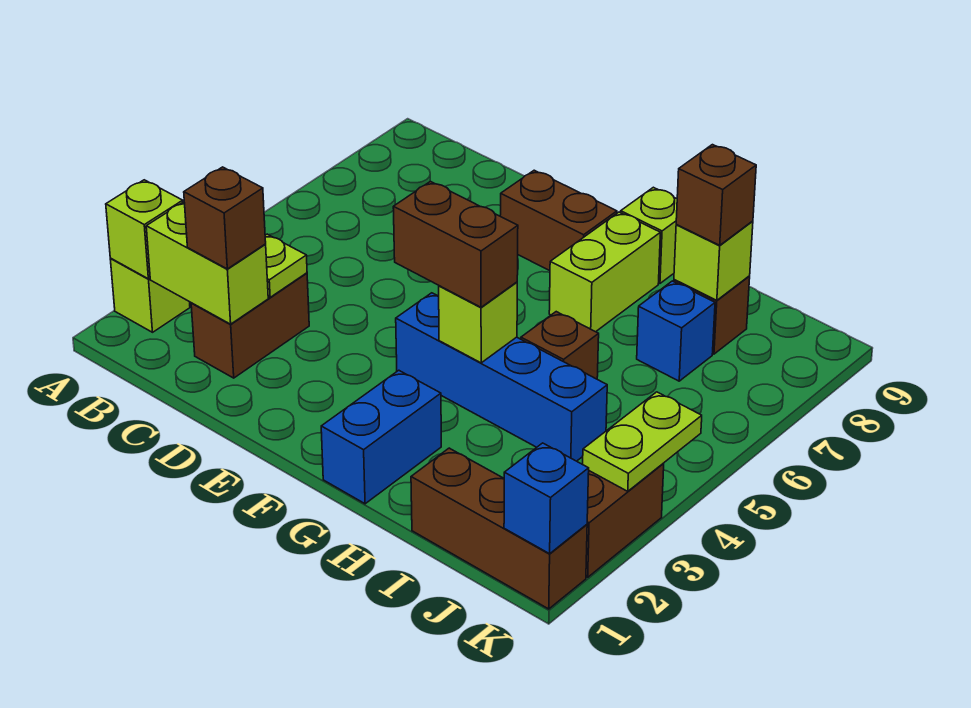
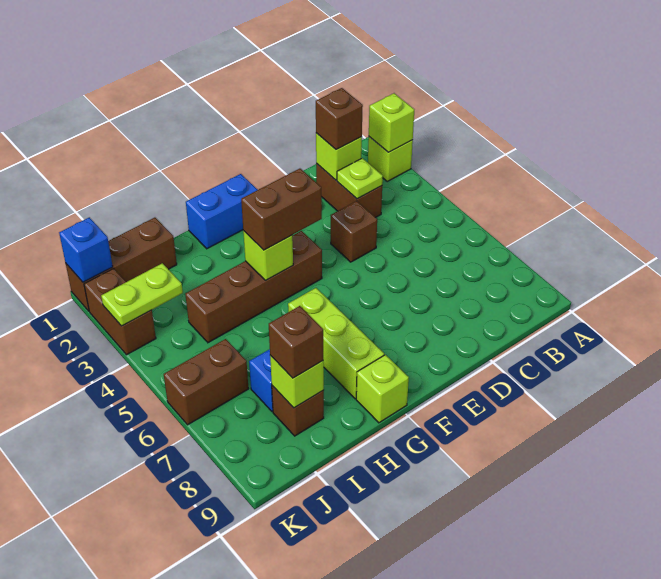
lime 1x2 brick [146,202,268,324] -> lime 1x1 brick [316,133,362,180]
brown 1x2 brick [500,170,617,271] -> brown 1x2 brick moved to [164,339,249,425]
blue 1x4 brick [396,293,607,461] -> brown 1x4 brick [185,231,322,343]
blue 1x2 brick [321,370,441,504] -> blue 1x2 brick turned to [186,174,258,249]
lime 1x2 brick [549,212,660,332] -> lime 1x3 brick [288,288,384,399]
brown 1x1 brick [521,312,599,379] -> brown 1x1 brick moved to [331,201,377,262]
lime 1x2 plate [583,392,702,491] -> lime 1x2 plate turned to [101,263,183,326]

